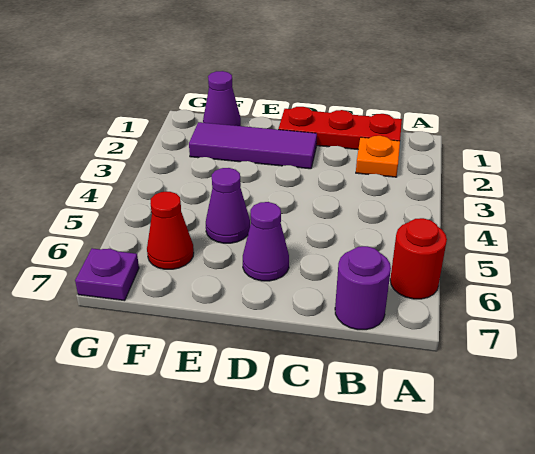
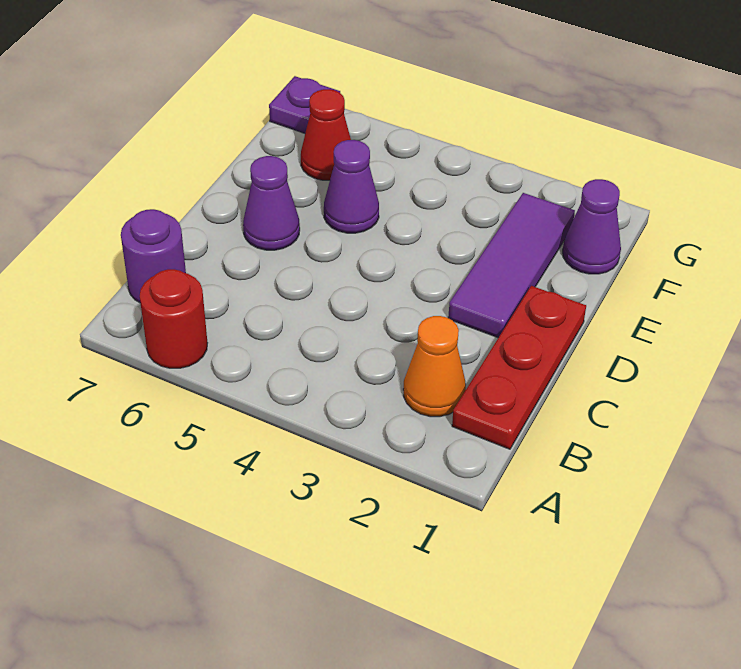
orange 1x1 plate [356,136,400,177] -> orange 1x1 cone [403,316,466,417]

